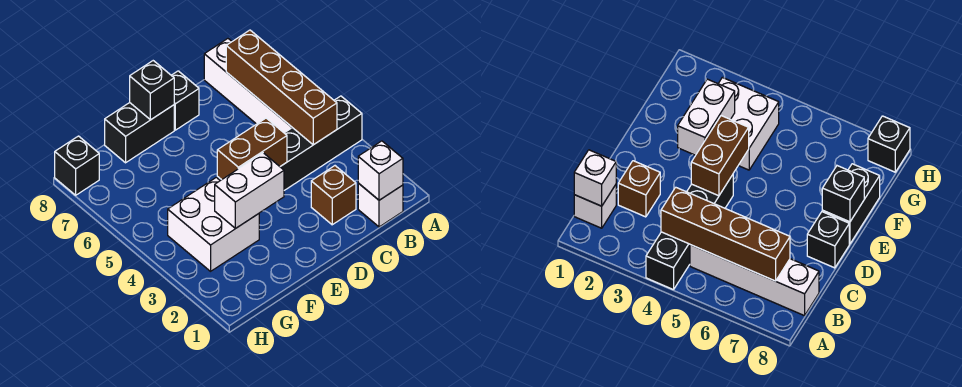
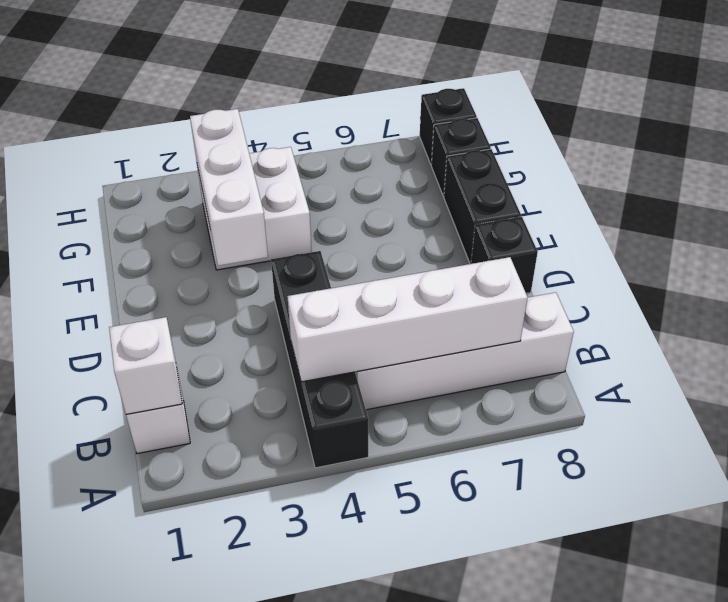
brown 1x4 brick [226,30,337,145] -> white 1x4 brick [287,257,528,382]
brown 1x1 brick [311,166,356,225] -> none
brown 1x2 brick [217,118,287,180] -> none
white 1x2 brick [215,153,284,229] -> white 1x3 brick [190,109,268,266]
black 1x1 brick [130,61,174,120] -> black 1x1 brick moved to [431,118,491,196]

